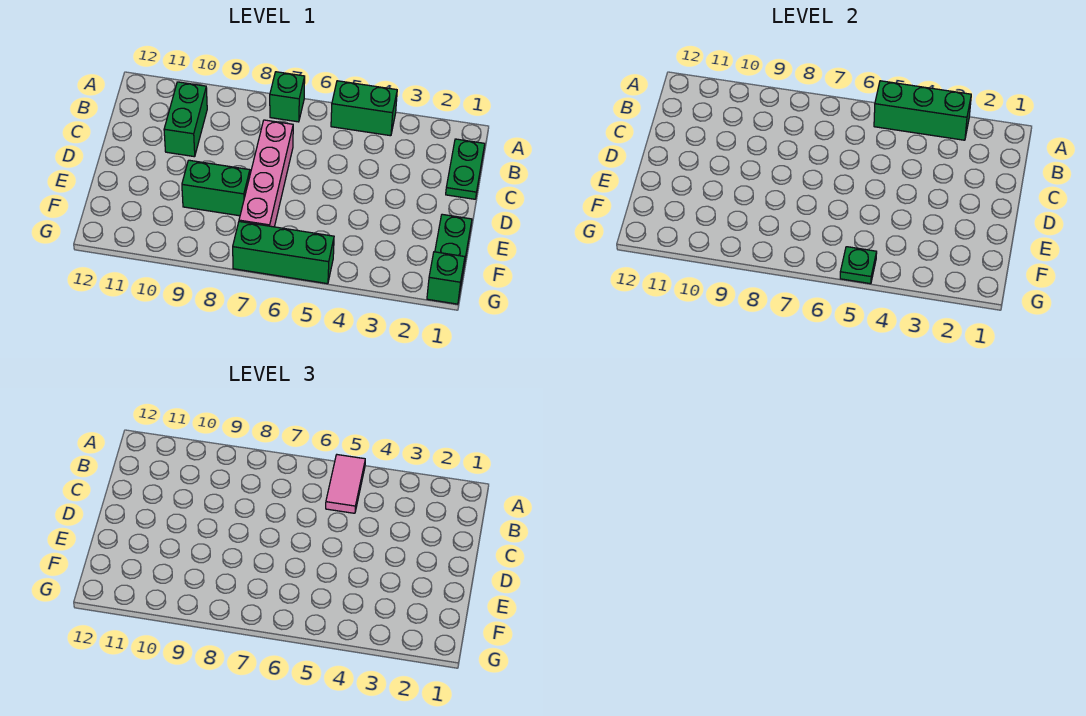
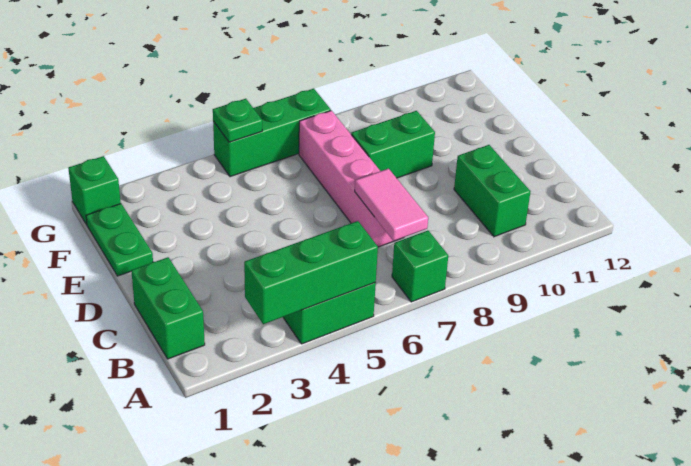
pink 1x2 tile [326,455,365,513] -> pink 1x2 tile moved to [355,169,428,241]
green 1x2 plate [446,139,485,199] -> green 1x2 brick [131,257,205,359]

